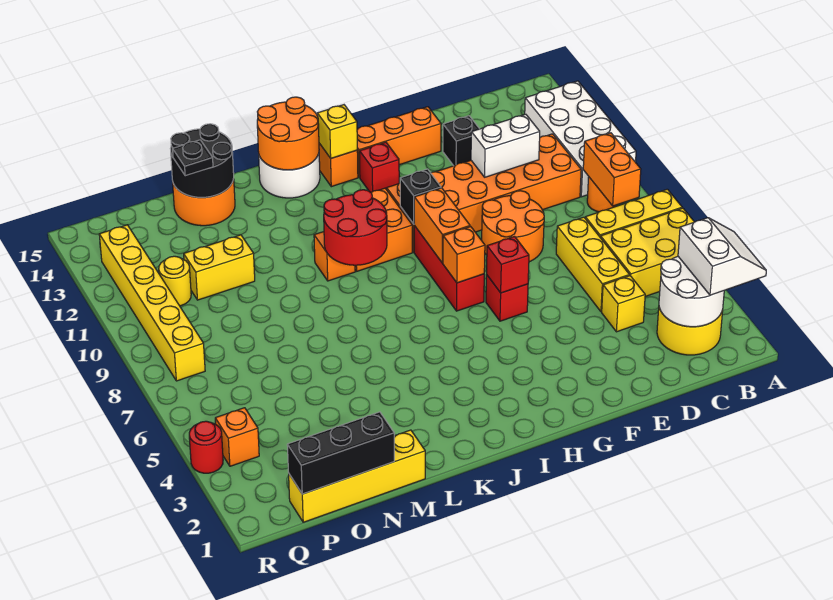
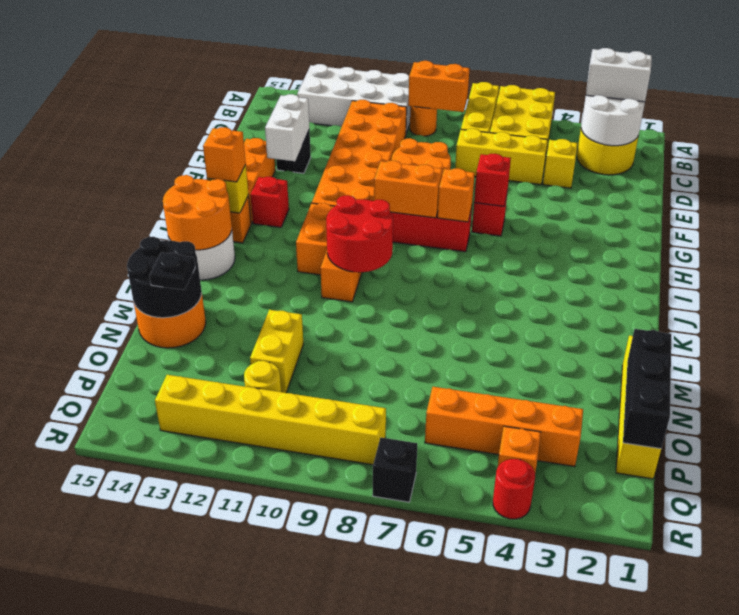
white 1x2 brick [471,114,540,177] -> white 1x2 brick moved to [265,94,309,161]
black 1x1 brick [400,169,441,224] -> black 1x1 brick moved to [373,438,417,502]
none -> orange 1x1 brick [203,127,246,182]
none -> orange 1x4 brick [425,387,583,467]

